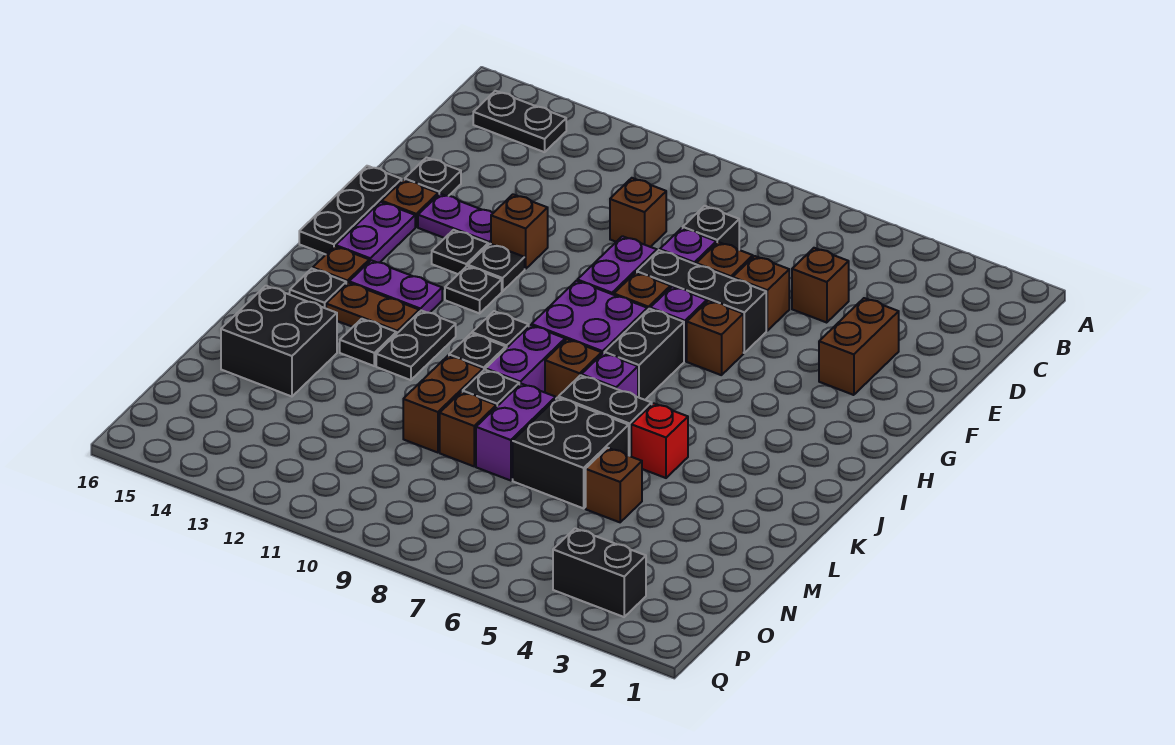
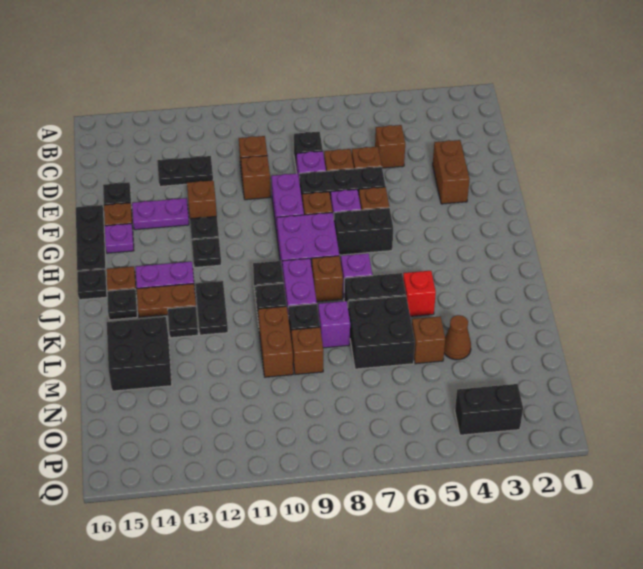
black 1x2 plate [473,91,566,152] -> black 1x2 plate moved to [157,156,213,186]
none -> brown 1x1 brick [241,156,271,200]
black 1x1 plate [432,230,488,274] -> black 1x1 plate moved to [77,269,107,300]
purple 1x2 plate [336,202,415,263] -> purple 1x1 plate [105,224,134,253]
black 1x2 brick [604,309,684,400] -> black 1x2 brick turned to [334,208,393,255]
purple 1x2 brick [476,384,556,481] -> purple 1x1 brick [318,301,350,348]
none -> brown 1x1 cone [444,315,471,360]

